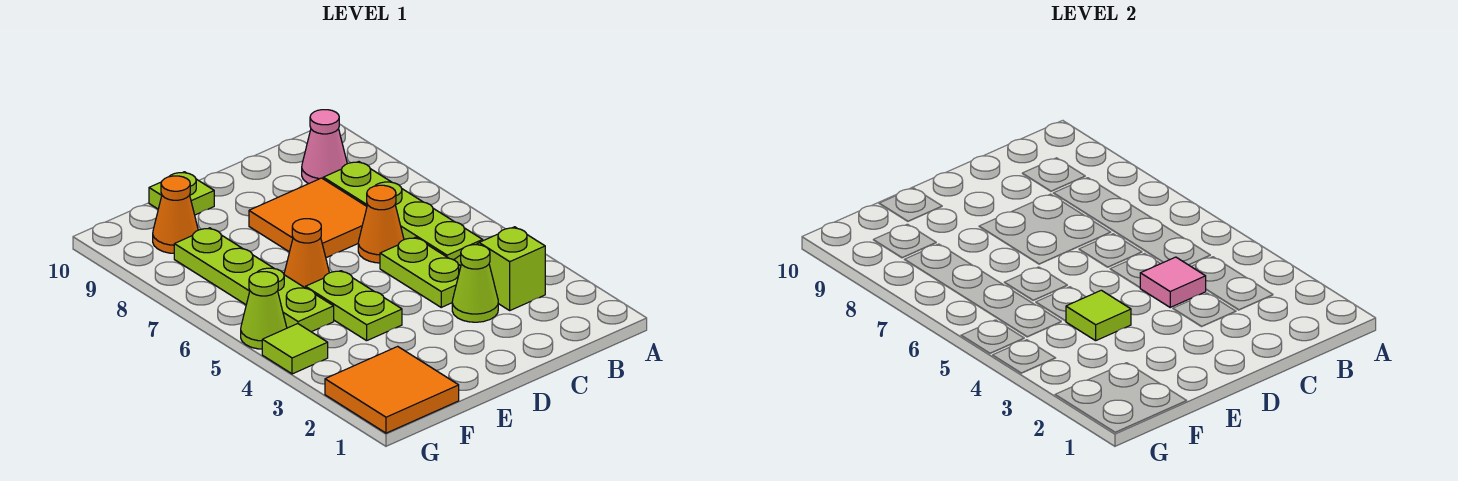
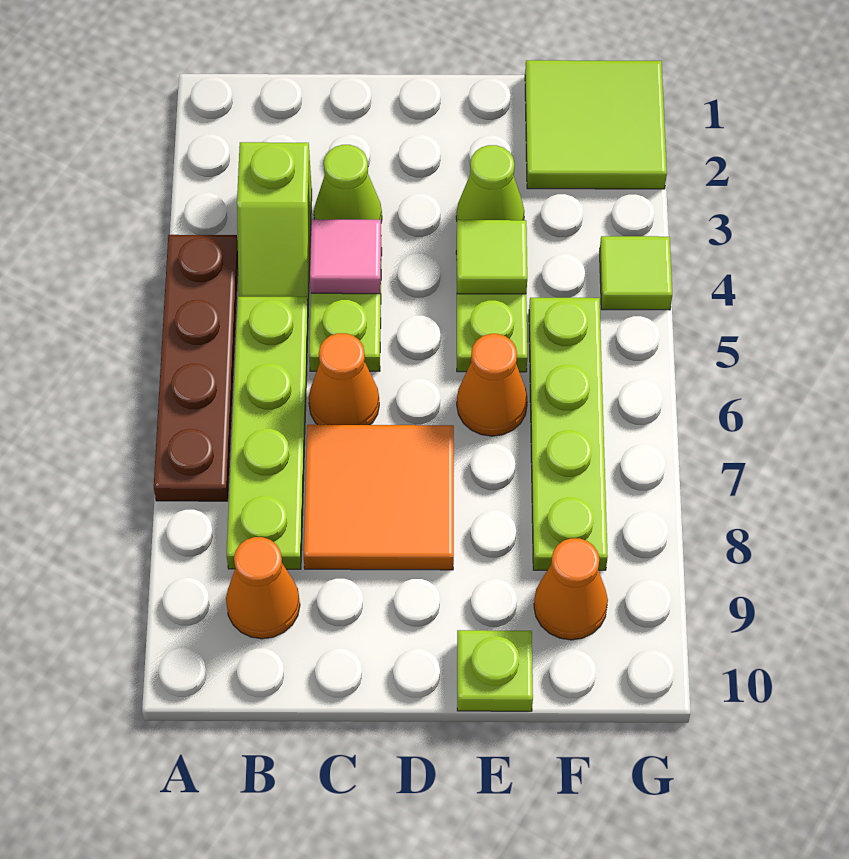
none -> brown 1x4 plate [154,235,238,501]
pink 1x1 cone [302,110,347,184] -> orange 1x1 cone [226,537,300,639]
orange 2x2 tile [325,346,459,433] -> lime 2x2 tile [525,60,667,189]
lime 1x1 cone [241,272,287,349] -> lime 1x1 cone moved to [456,145,524,220]

